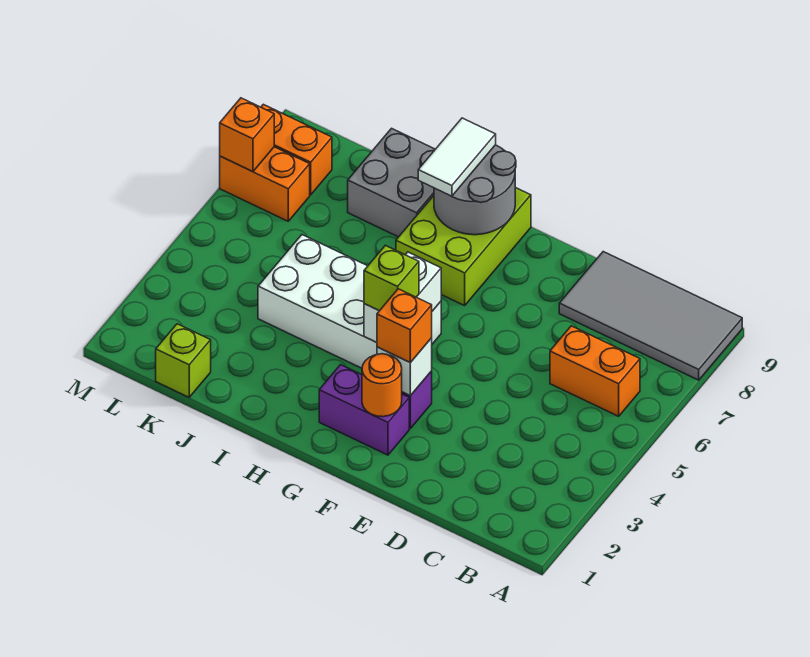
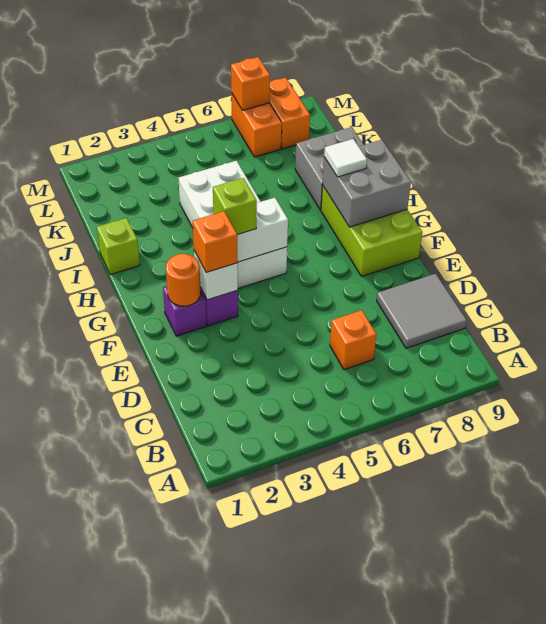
grey 2x4 tile [559,252,742,380] -> grey 2x2 tile [377,274,467,348]
orange 1x2 brick [550,326,640,416] -> orange 1x1 brick [330,310,376,370]
purple 1x2 brick [319,365,409,455] -> purple 1x1 brick [163,286,207,336]
lime 2x3 brick [396,188,531,306] -> lime 2x3 brick turned to [321,185,422,276]
grey 2x2 round brick [434,145,516,235] -> grey 2x2 brick [323,140,411,227]
white 1x2 tile [418,118,496,196] -> white 1x1 tile [324,139,367,177]
lime 1x1 brick [156,324,211,397] -> lime 1x1 brick moved to [97,218,140,275]

